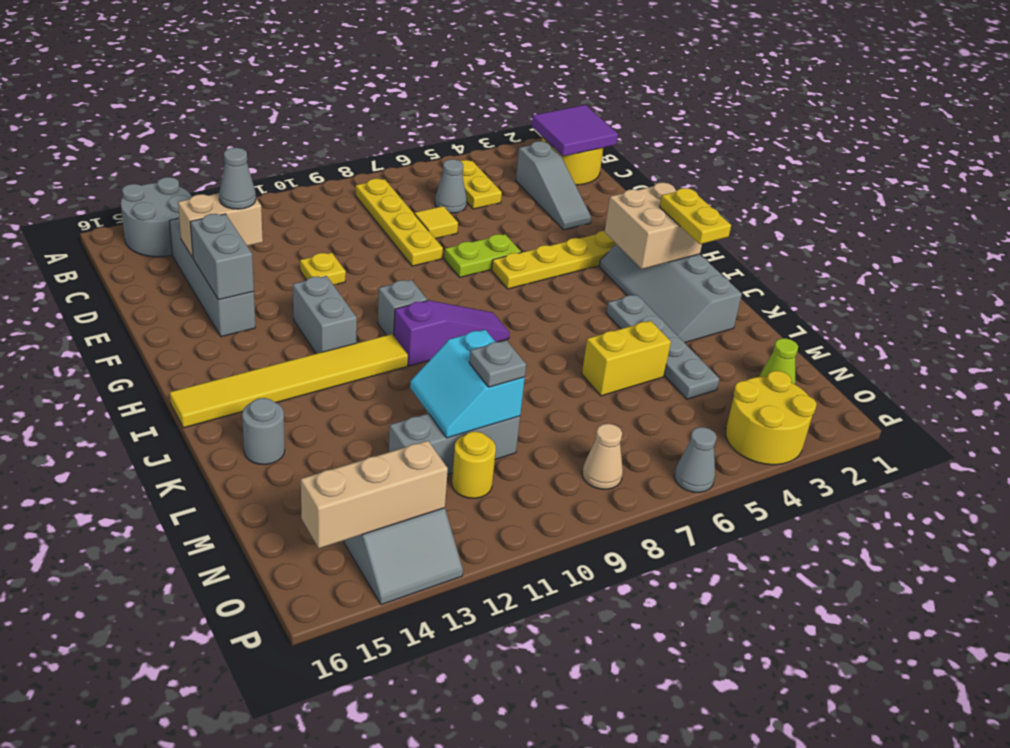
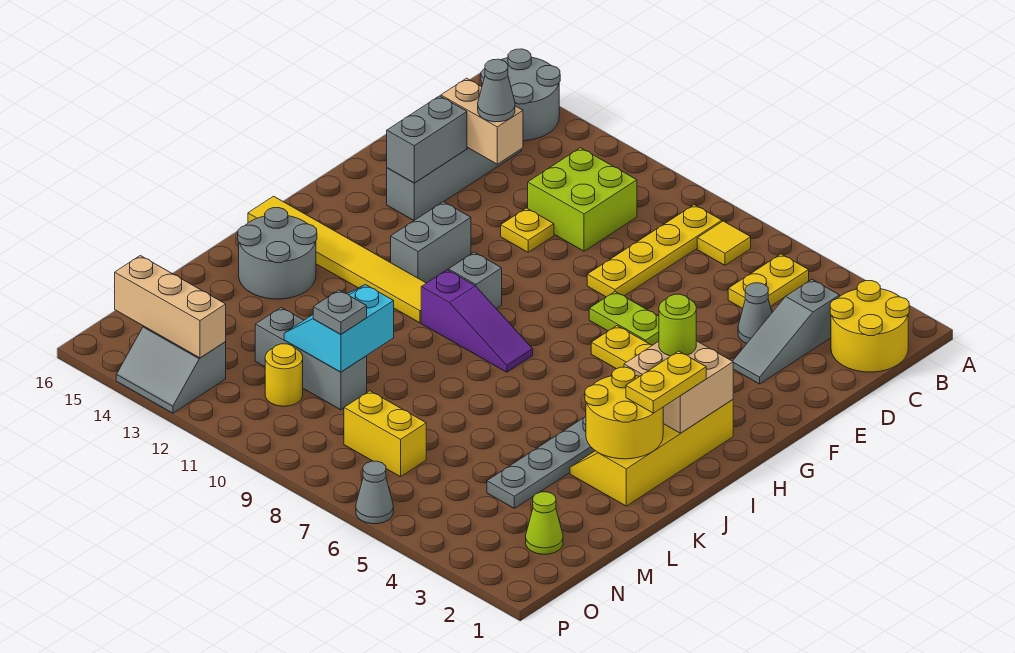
purple 2x2 tile [532,105,618,156] -> none
grey 1x1 cone [435,159,467,213] -> grey 1x1 cone moved to [738,283,772,343]
none -> lime 2x2 brick [528,148,637,251]
yellow 1x1 tile [415,206,458,239] -> yellow 1x1 tile moved to [697,221,751,265]
grey 2x4 slope [599,244,742,343] -> yellow 2x4 slope [570,400,733,506]
none -> lime 1x1 round brick [659,294,696,356]
grey 1x1 round brick [242,398,285,465] -> grey 2x2 round brick [238,208,317,299]
yellow 1x2 brick [582,321,671,396] -> yellow 1x2 brick moved to [344,391,426,477]
yellow 2x2 round brick [726,371,817,465] -> yellow 2x2 round brick moved to [585,367,663,459]
tan 1x1 cone [582,424,623,489] -> none

